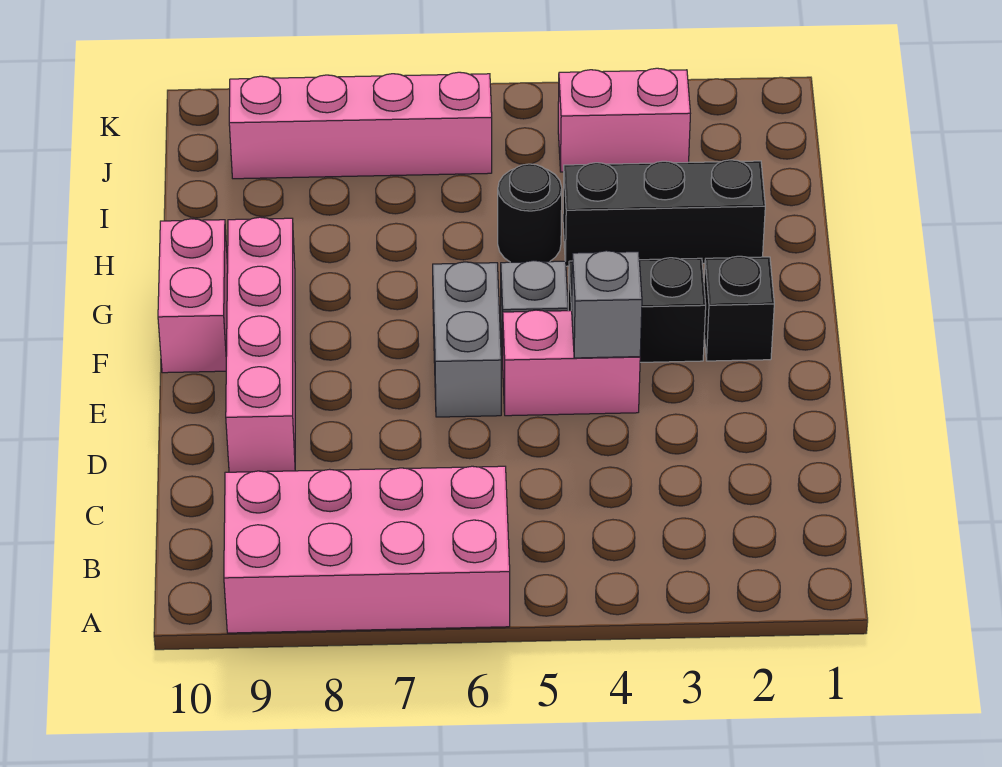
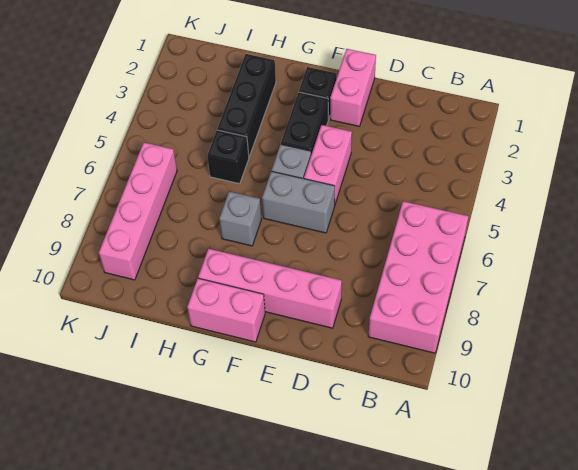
grey 1x1 brick [571,251,642,358] -> grey 1x1 brick moved to [219,192,262,246]
black 1x1 round brick [498,164,562,262] -> black 1x1 brick [207,130,249,184]
pink 1x2 brick [558,68,690,172] -> pink 1x2 brick moved to [330,49,376,126]

